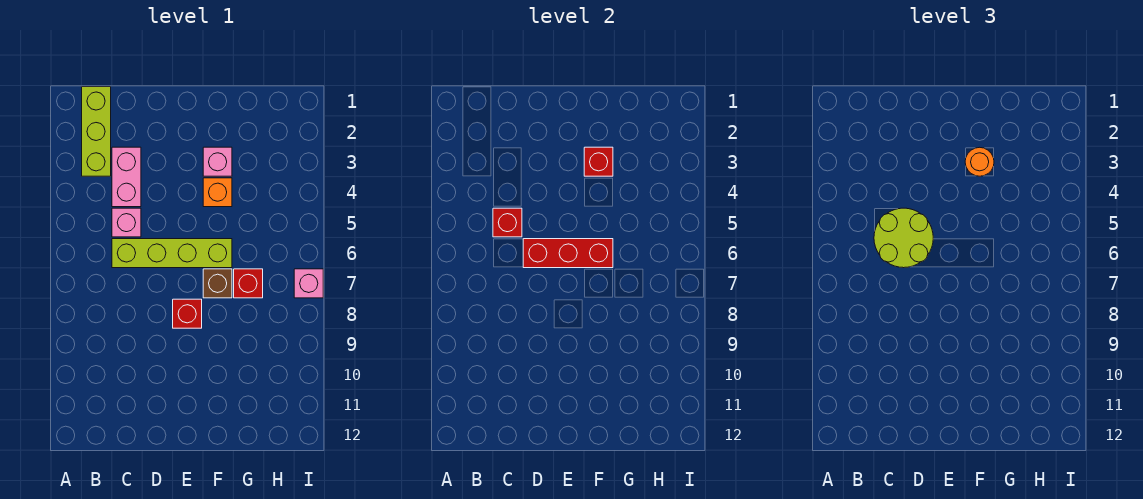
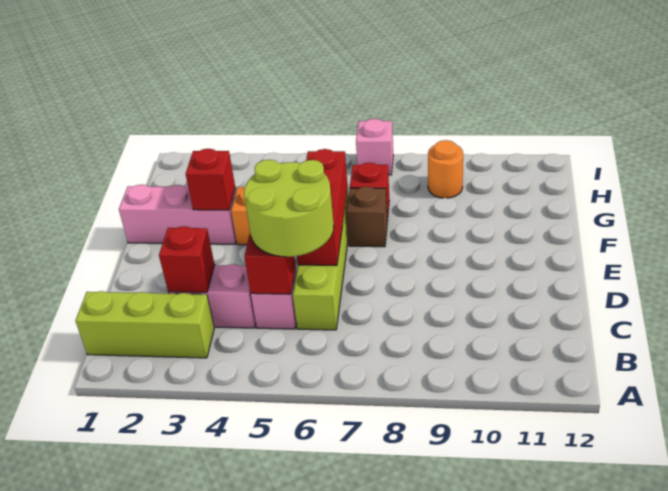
red 1x1 brick [173,299,202,328] -> red 1x1 brick moved to [159,226,214,292]
pink 1x1 brick [203,147,232,176] -> pink 1x3 brick [119,185,236,244]
orange 1x1 round brick [965,147,994,176] -> orange 1x1 round brick moved to [428,140,463,198]

